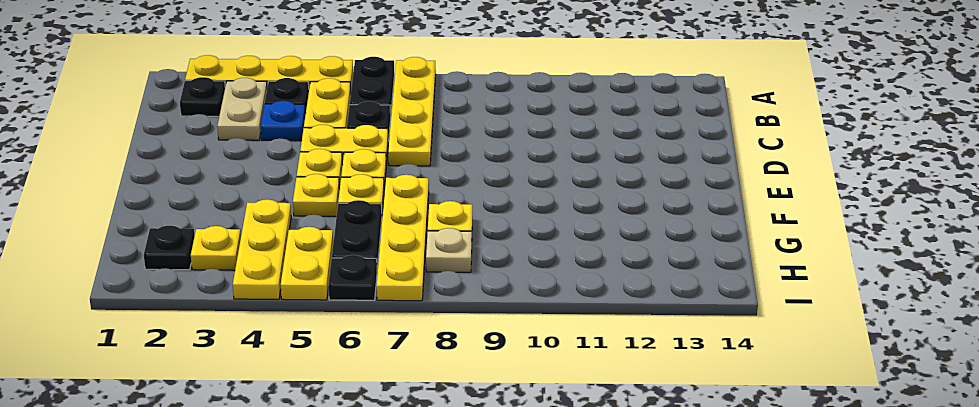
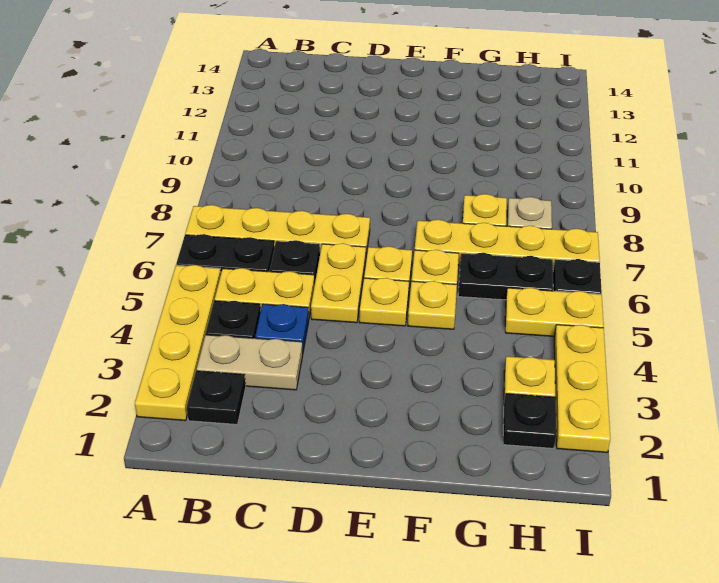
yellow 1x3 plate [233,199,291,299] -> yellow 1x3 plate turned to [554,325,610,452]

